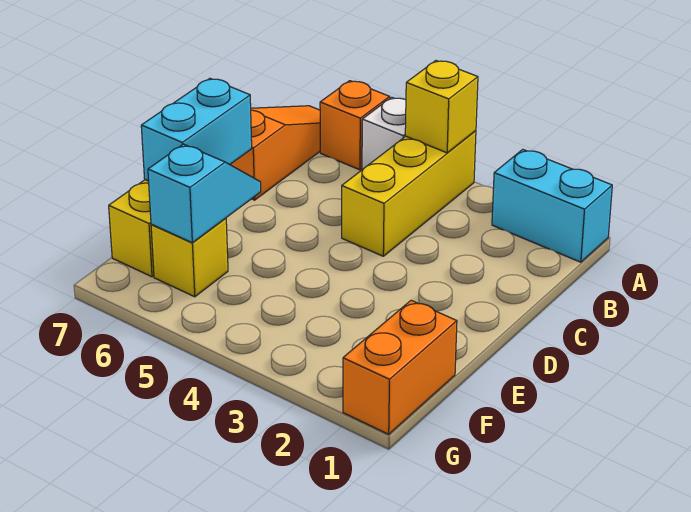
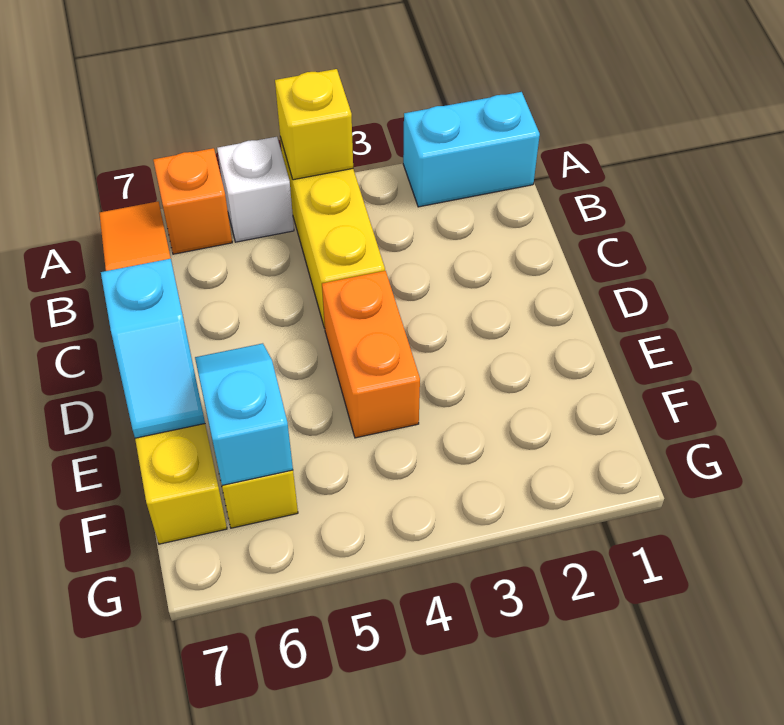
cyan 1x2 brick [141,78,252,181] -> cyan 1x2 slope [101,259,205,438]
orange 1x2 brick [343,300,457,434] -> orange 1x2 brick moved to [322,271,420,438]

